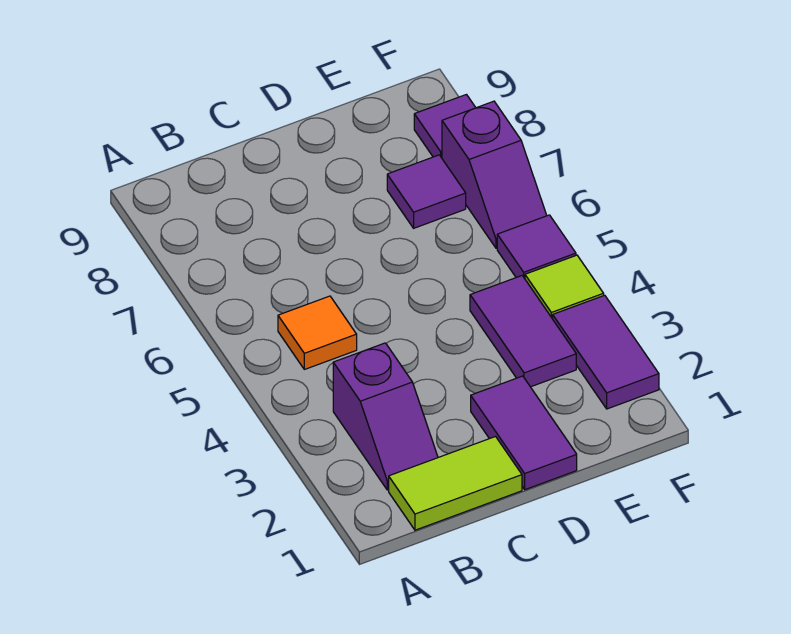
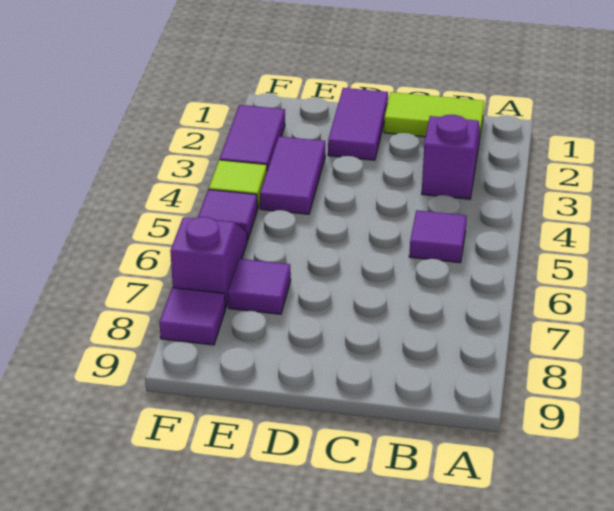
orange 1x1 tile [278,296,357,369] -> purple 1x1 tile [409,210,467,263]

